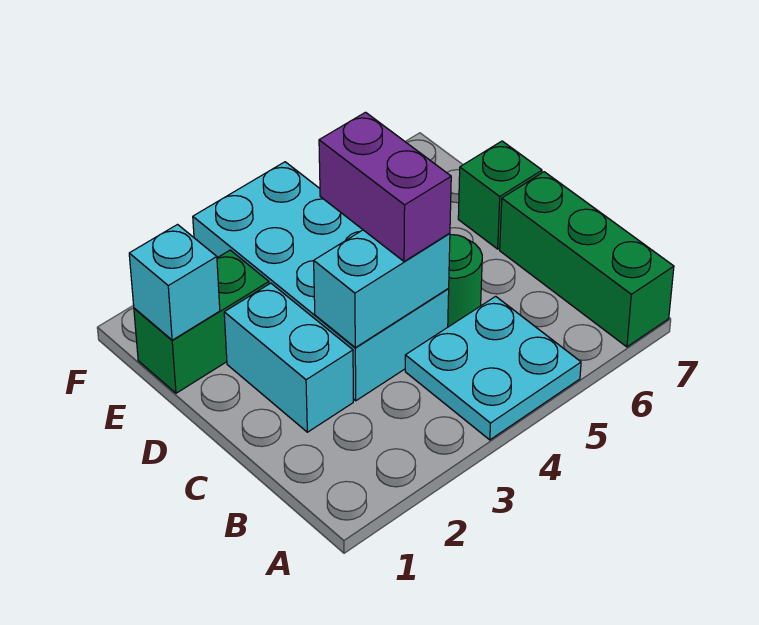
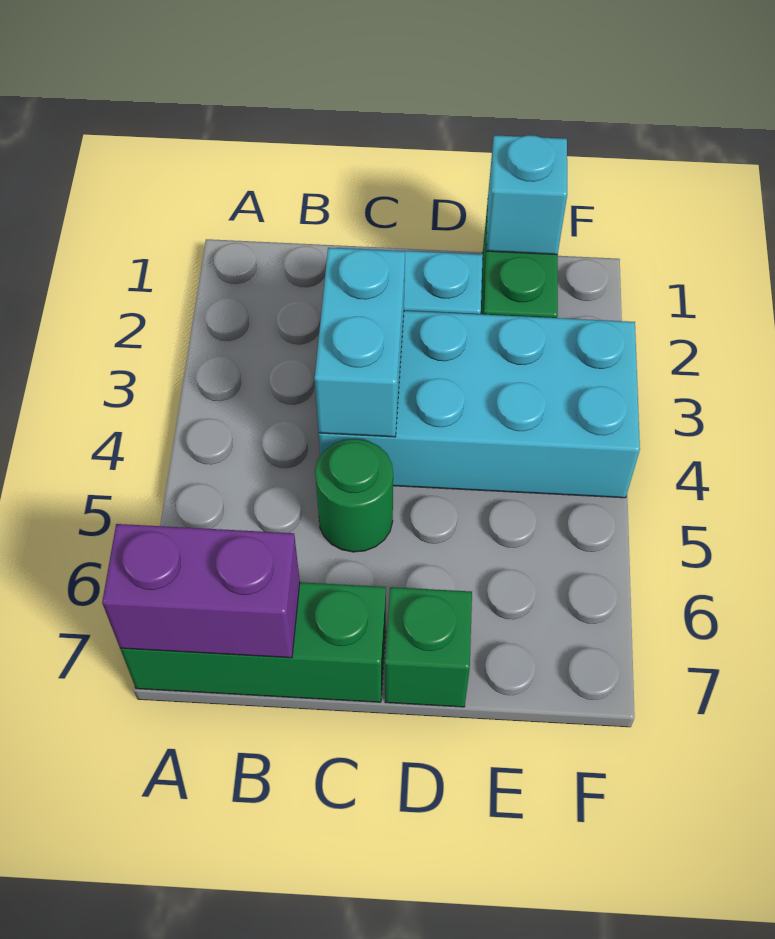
cyan 2x2 plate [405,296,581,440] -> none
purple 1x2 brick [319,112,451,262] -> purple 1x2 brick moved to [102,524,300,658]

